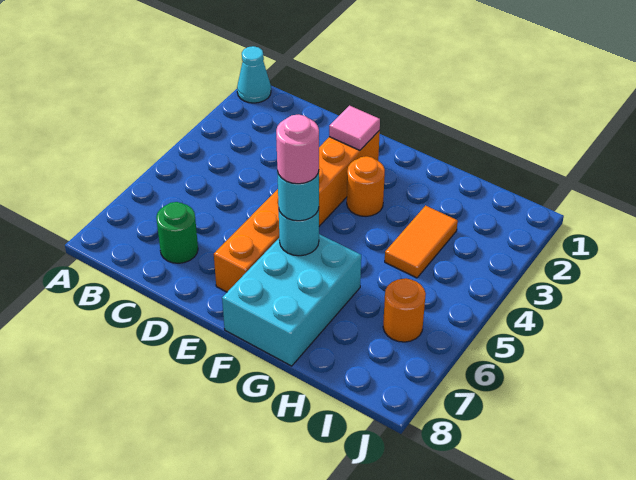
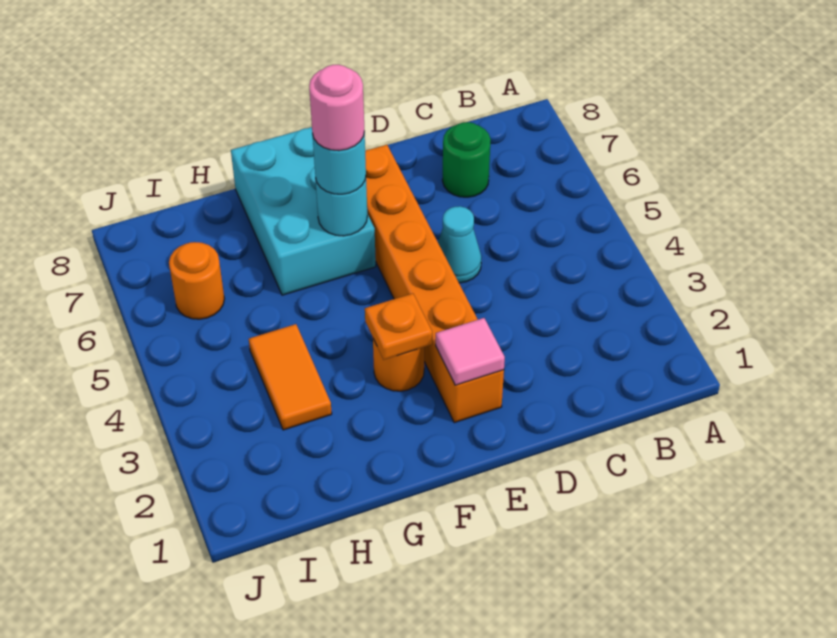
cyan 1x1 cone [237,46,271,103] -> cyan 1x1 cone moved to [438,206,481,283]
none -> orange 1x1 plate [365,293,432,360]

